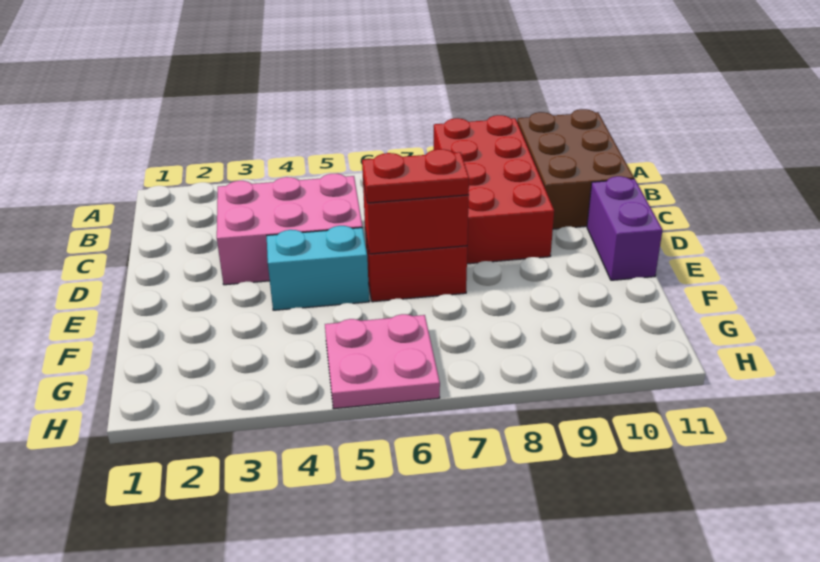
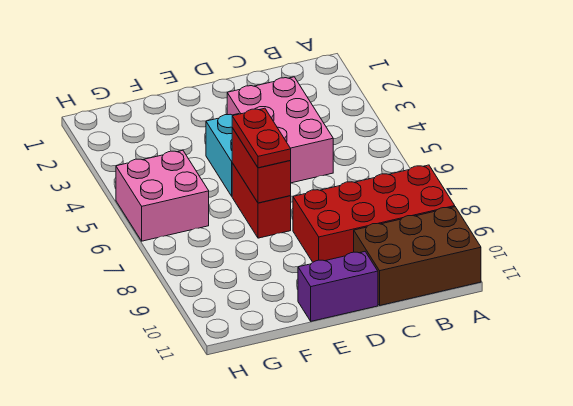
pink 2x2 plate [325,314,440,409] -> pink 2x2 brick [116,150,209,241]

